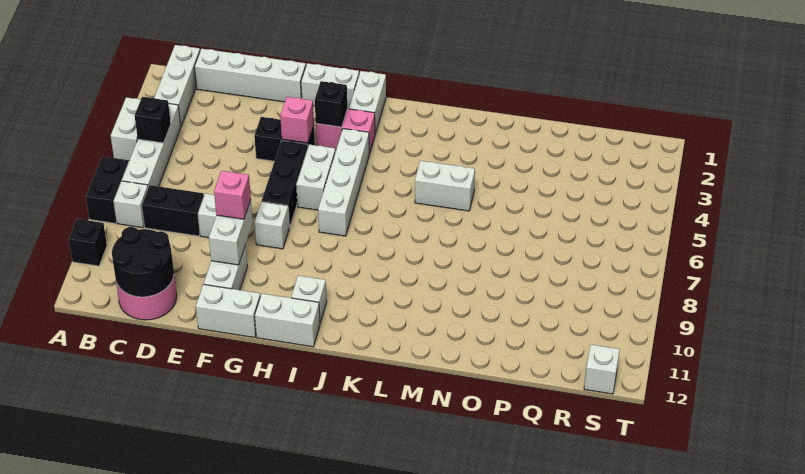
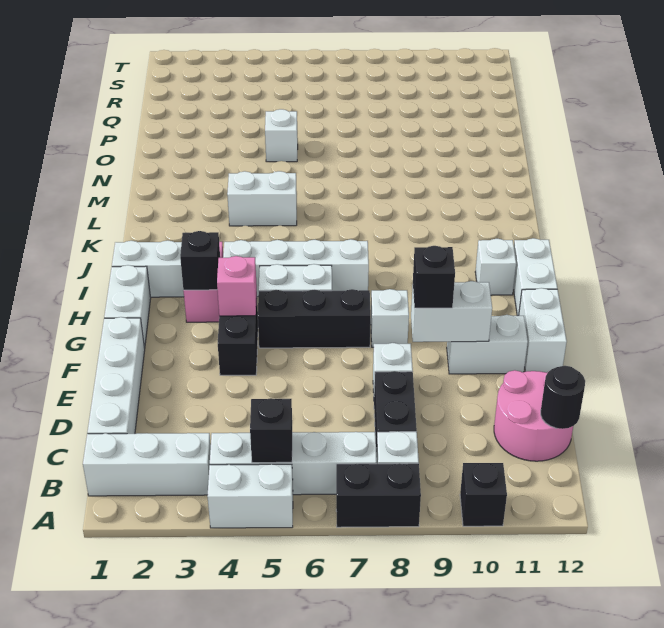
black 2x2 round brick [112,227,174,297] -> black 1x1 round brick [541,366,585,429]
pink 1x1 brick [214,171,251,219] -> black 1x1 brick [413,246,455,308]
white 1x2 brick [415,161,475,211] -> white 1x2 brick turned to [227,171,297,226]
white 1x1 brick [584,345,620,394] -> white 1x1 brick moved to [265,109,298,162]

